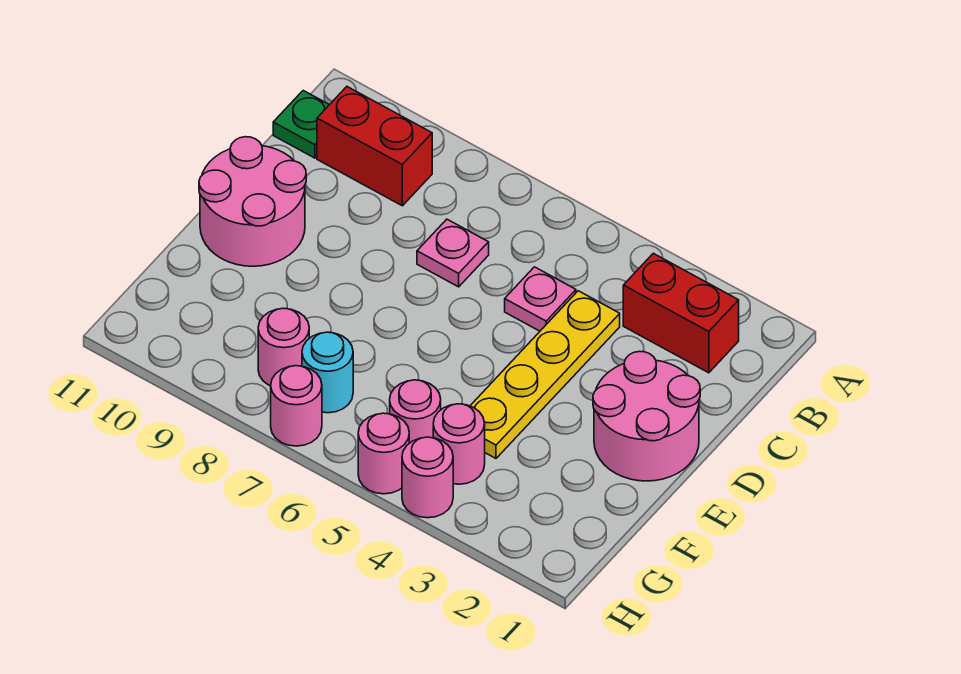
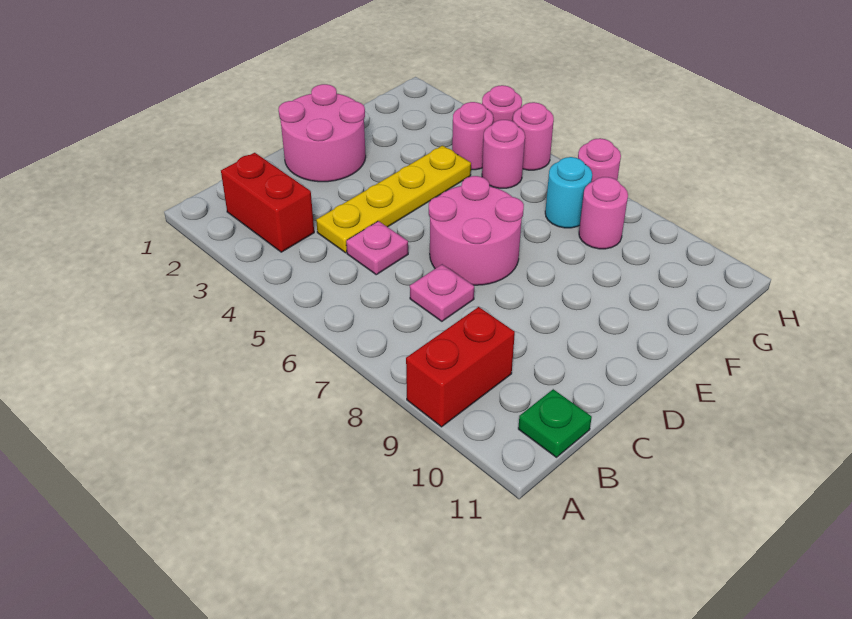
red 1x2 brick [317,87,432,206] -> red 1x2 brick turned to [406,307,515,427]
pink 2x2 round brick [199,137,306,266] -> pink 2x2 round brick moved to [429,176,524,285]

